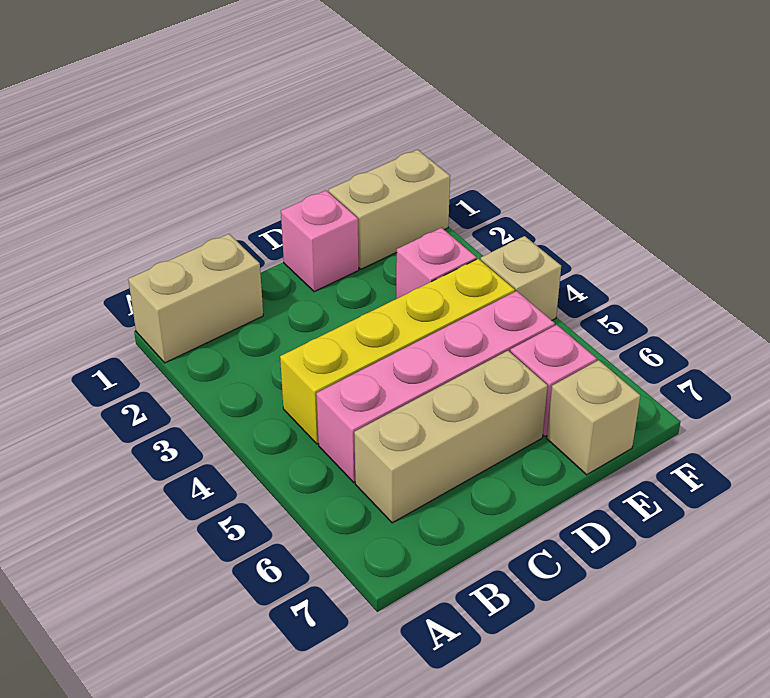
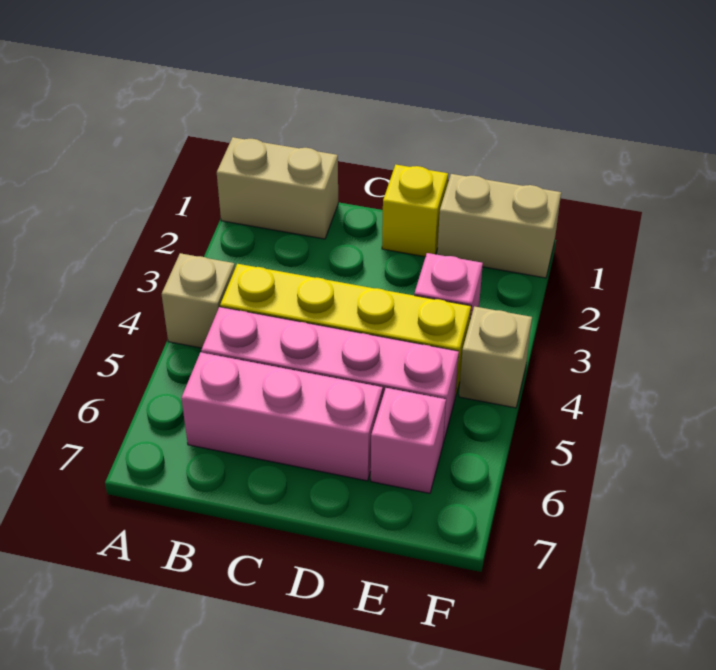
tan 1x3 brick [354,351,548,523] -> pink 1x3 brick [181,352,383,481]
pink 1x1 brick [281,191,359,292] -> yellow 1x1 brick [382,165,448,257]
tan 1x1 brick [547,360,640,475] -> tan 1x1 brick moved to [162,253,235,348]

